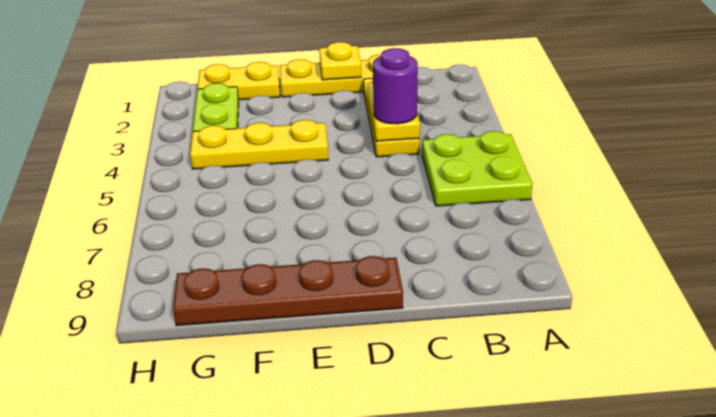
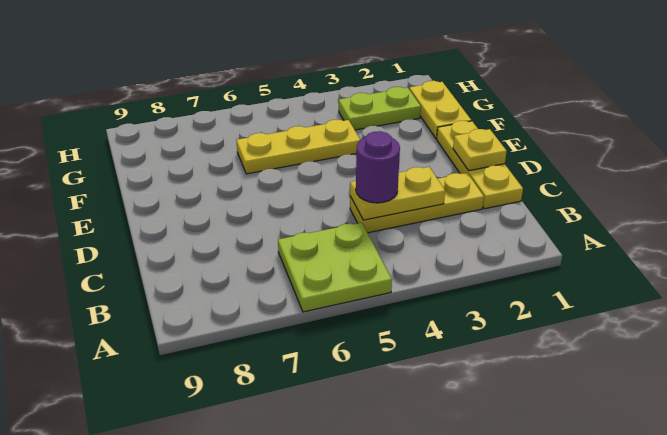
brown 1x4 plate [173,256,403,326] -> none
yellow 1x3 plate [190,120,328,169] -> yellow 1x3 plate turned to [236,120,360,174]

